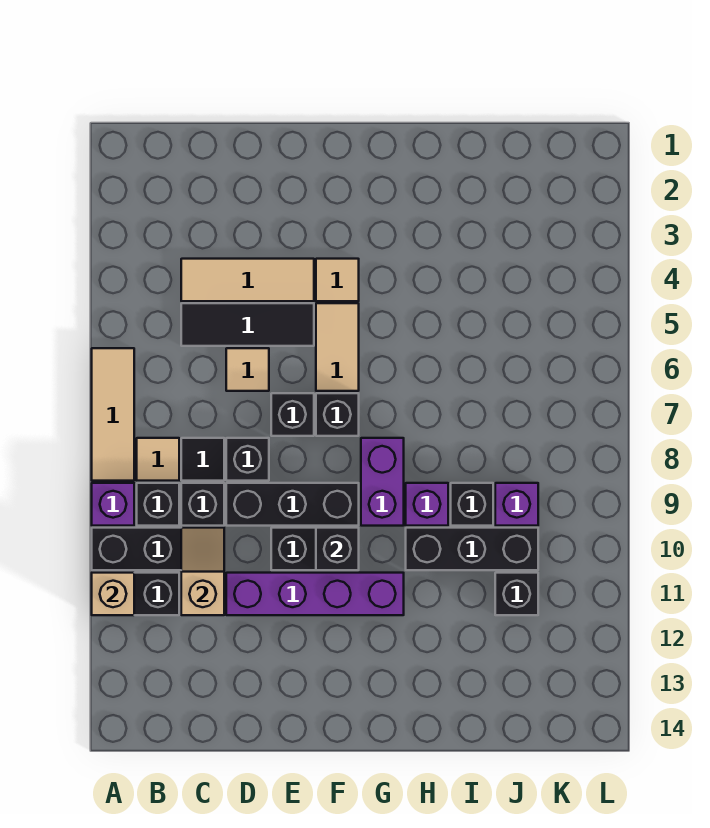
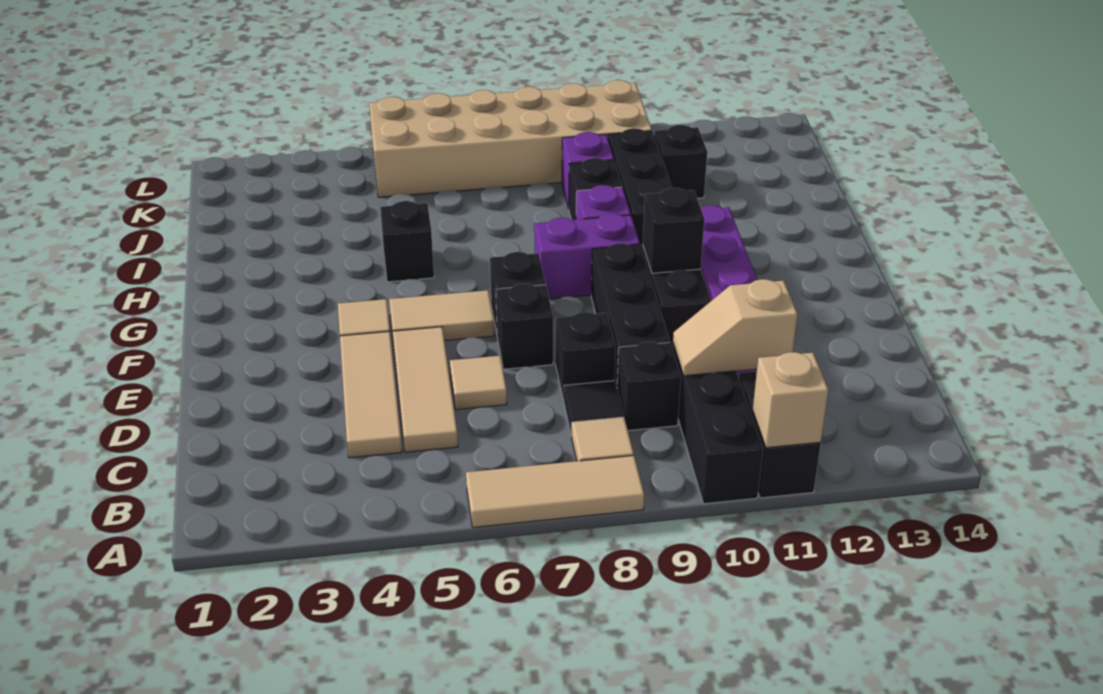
purple 1x1 brick [92,483,134,526] -> none
black 1x1 brick [137,483,179,526] -> black 1x1 brick moved to [380,201,434,282]
black 1x3 tile [181,303,314,346] -> tan 1x3 tile [393,327,458,452]
none -> tan 2x6 brick [369,80,652,197]

